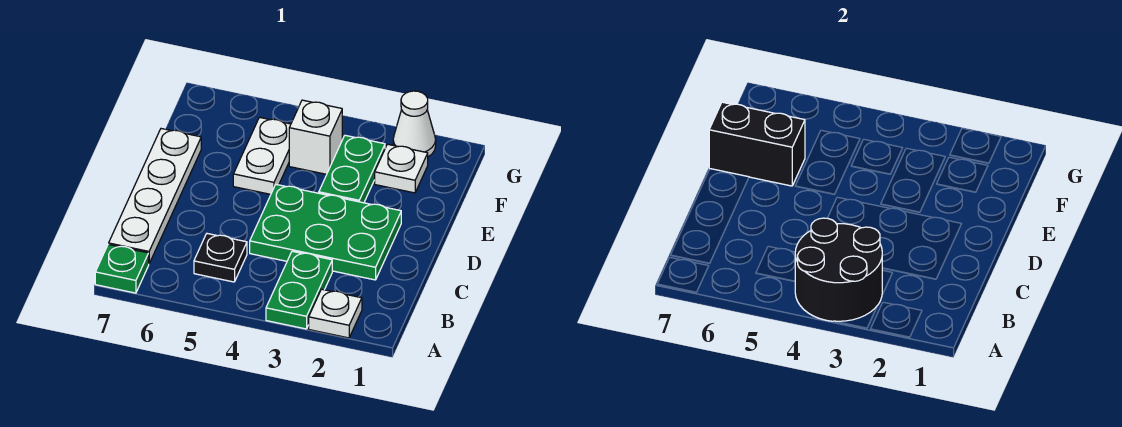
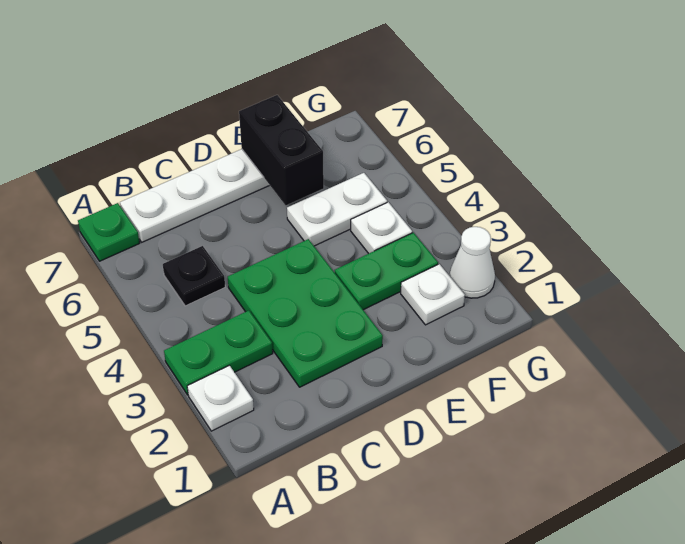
black 2x2 round brick [795,218,882,321] -> none
white 1x1 brick [289,100,342,174] -> white 1x1 plate [351,202,412,254]

